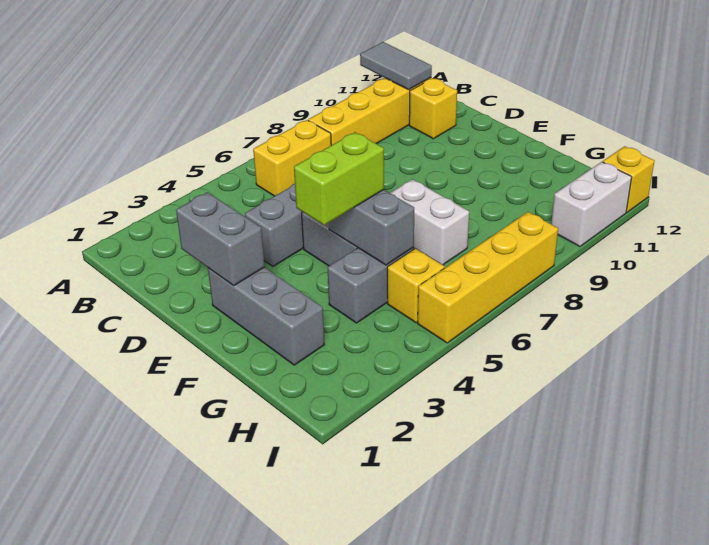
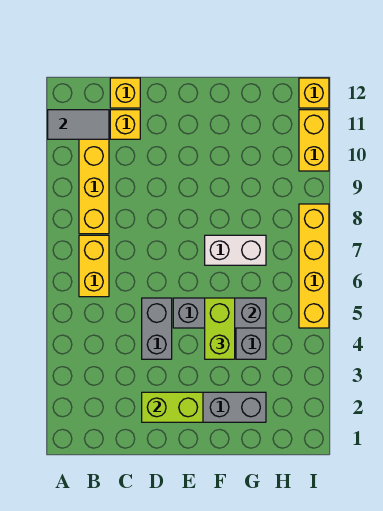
grey 1x2 brick [176,192,265,286] -> lime 1x2 brick [142,392,203,422]
yellow 1x1 brick [387,249,445,323] -> yellow 1x1 brick moved to [110,78,140,108]
white 1x2 brick [551,162,632,247] -> yellow 1x2 brick [299,110,329,171]

